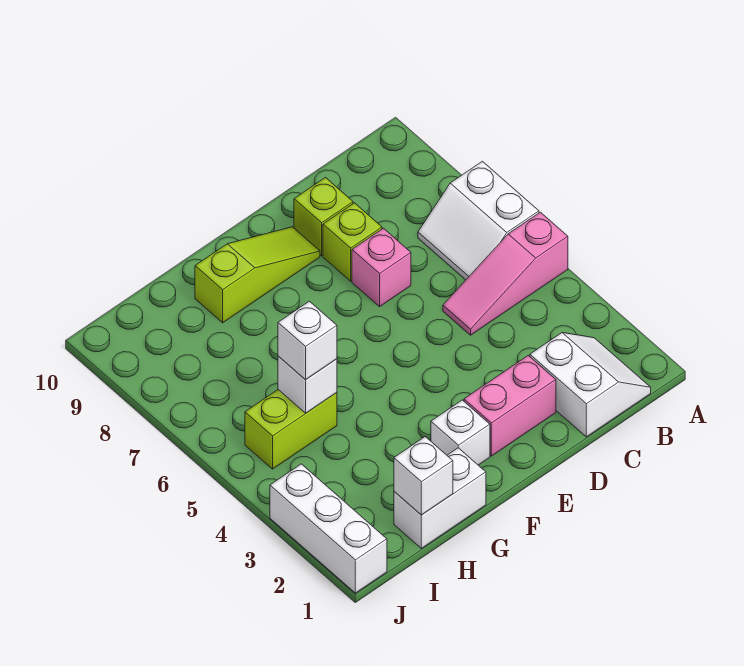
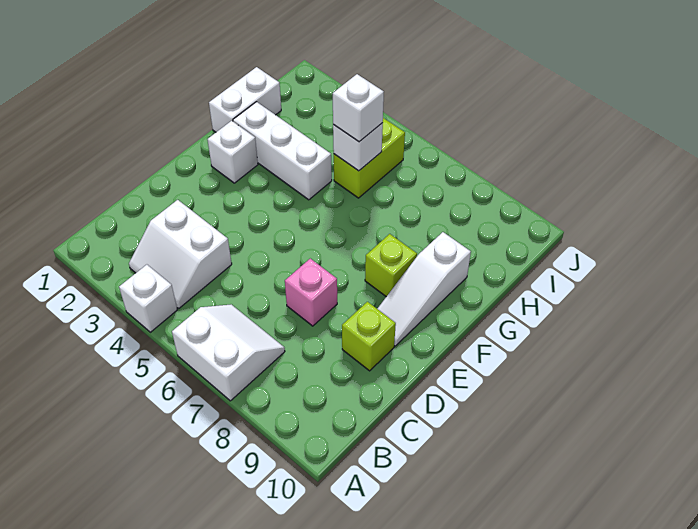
pink 1x3 slope [443,212,568,335] -> none
white 2x2 slope [530,333,651,437] -> white 2x2 slope moved to [129,200,232,308]
pink 1x2 brick [464,355,556,456] -> none
lime 1x1 brick [323,203,382,281] -> lime 1x1 brick moved to [365,234,417,297]
lime 1x3 slope [195,227,320,323] -> white 1x3 slope [377,232,471,346]
white 1x1 brick [394,437,453,515] -> white 1x1 brick moved to [119,265,177,332]
white 1x3 brick [270,464,387,593] -> white 1x3 brick moved to [233,102,332,200]

